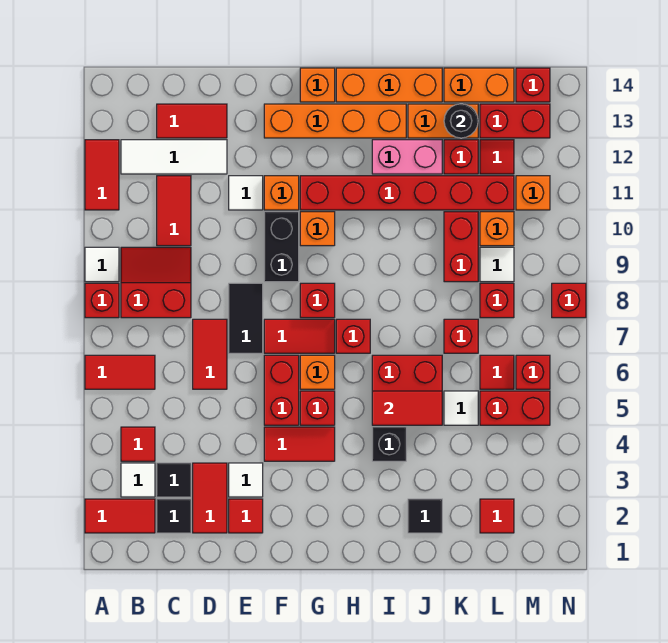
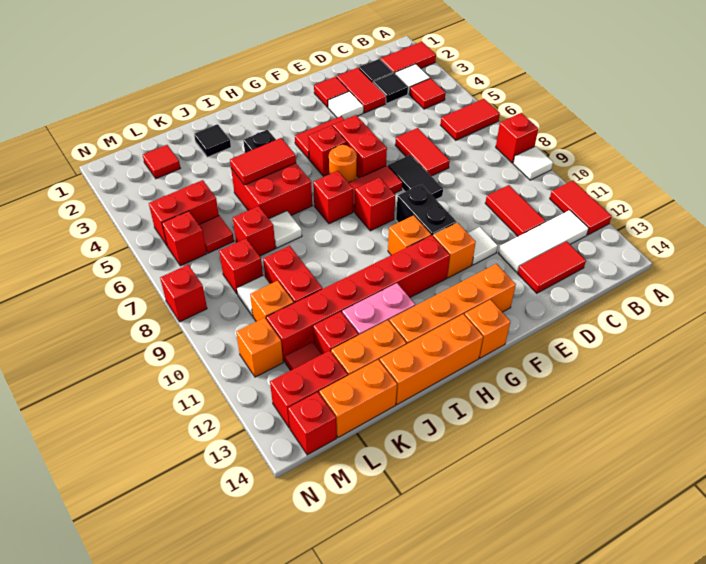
red 2x2 slope [121,247,191,318] -> none
orange 1x1 brick [300,355,335,389] -> orange 1x1 round brick [329,145,357,183]
white 1x1 tile [444,391,478,425] -> white 1x1 tile moved to [269,211,302,248]
black 1x1 round brick [444,104,478,138] -> none

